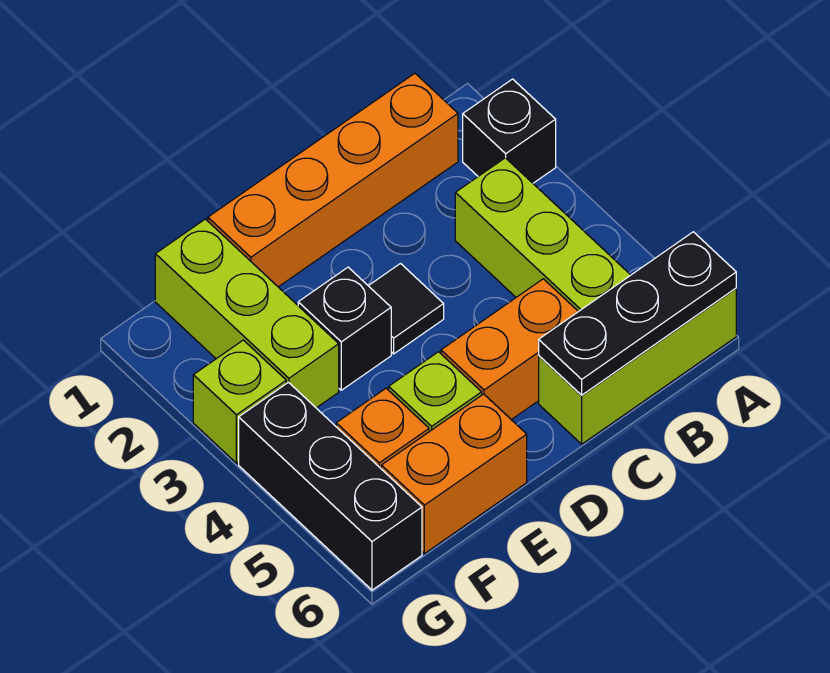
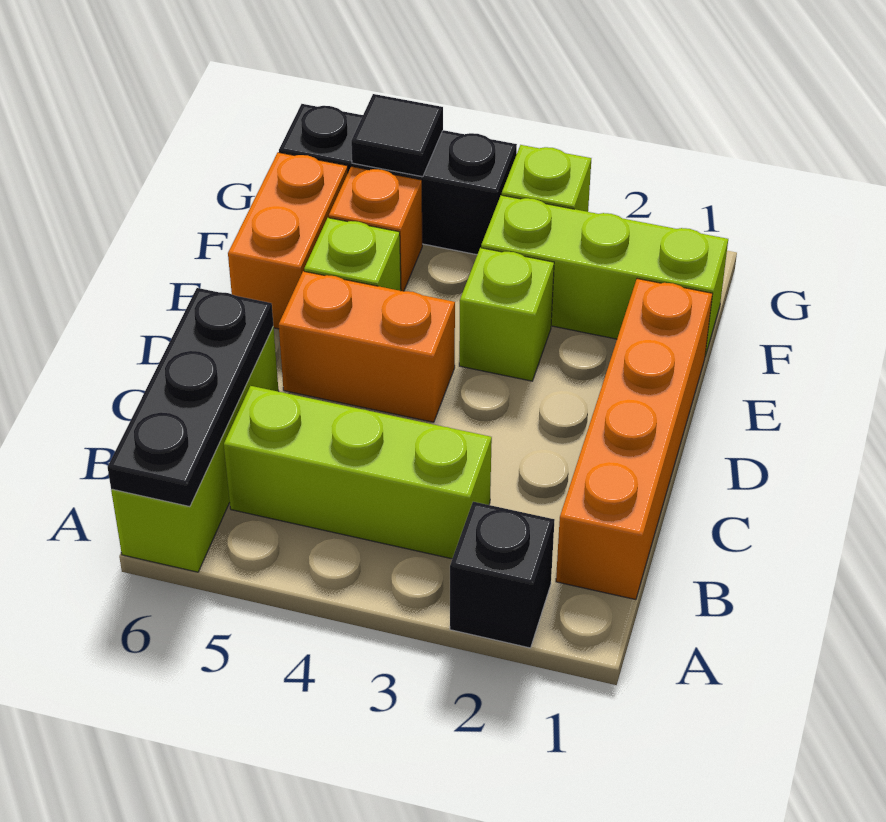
orange 1x2 brick [441,279,578,420] -> orange 1x2 brick turned to [279,271,455,422]
black 1x1 tile [369,264,444,354] -> black 1x1 tile moved to [351,94,443,177]
black 1x1 brick [298,267,391,390] -> lime 1x1 brick [459,248,554,381]

